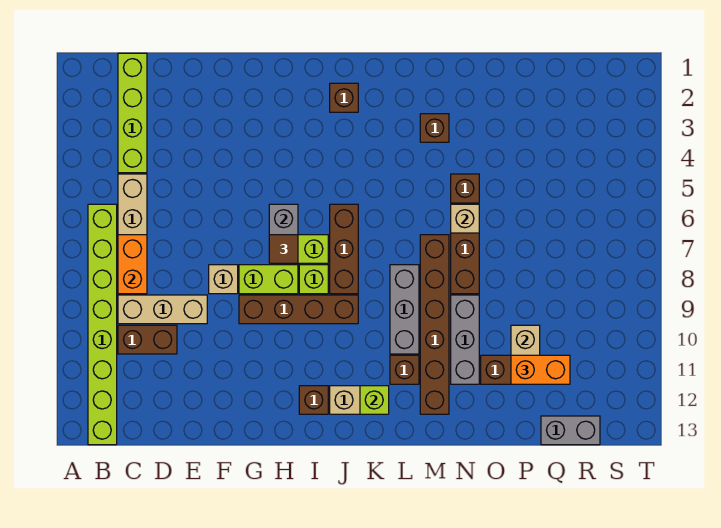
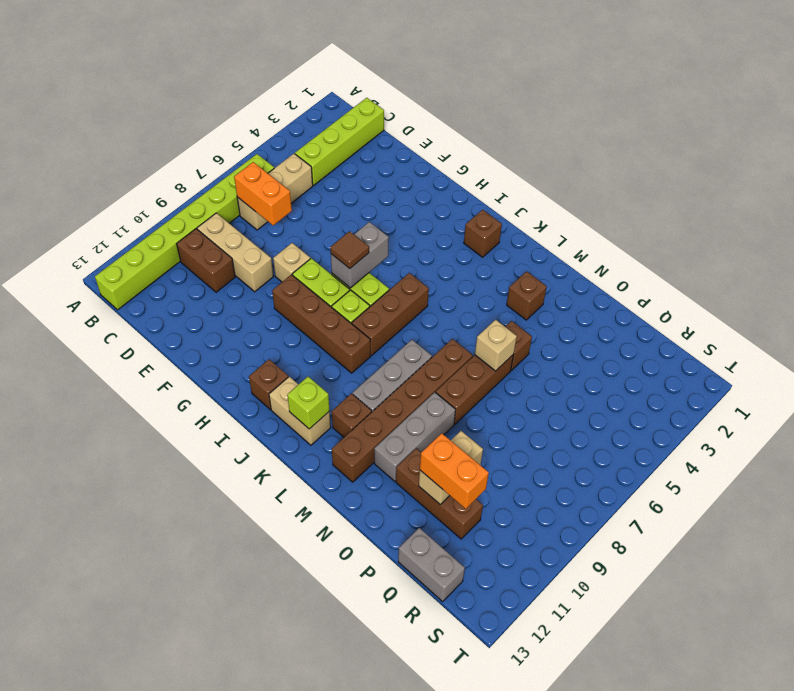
orange 1x2 brick [118,235,147,294] -> orange 1x2 brick turned to [234,162,292,226]

